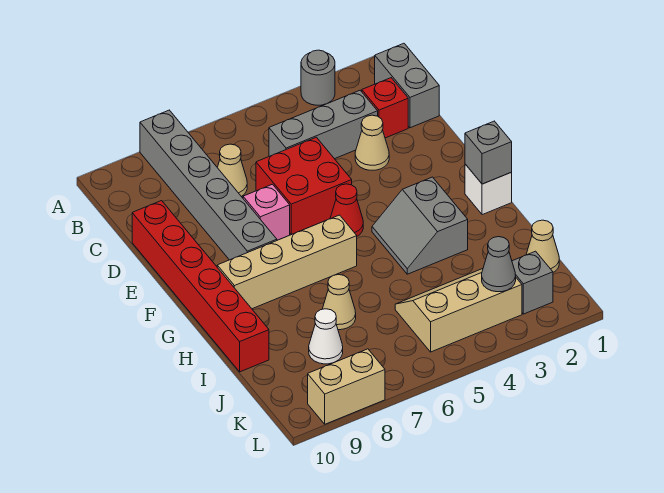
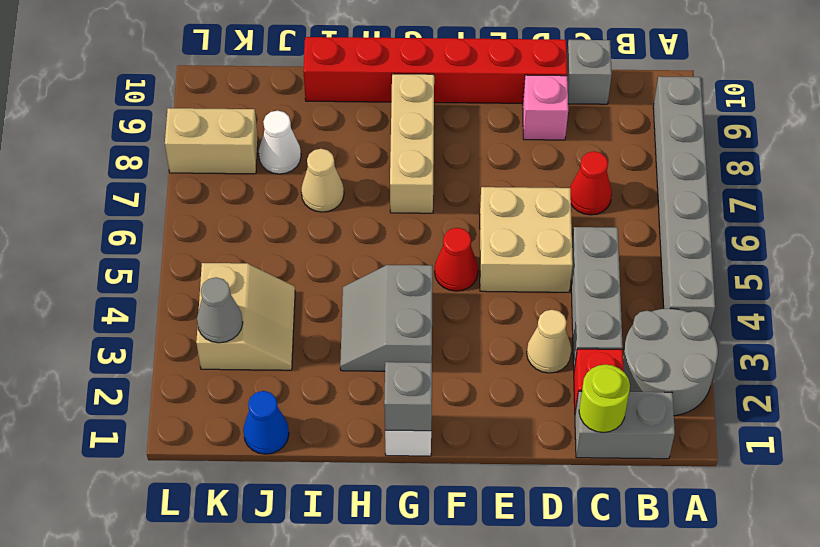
grey 1x1 round brick [301,50,335,105] -> grey 2x2 round brick [623,308,718,416]
grey 1x6 brick [140,110,277,260] -> grey 1x6 brick turned to [653,76,715,328]
none -> lime 1x1 round brick [579,364,630,433]
tan 1x1 cone [217,144,247,196] -> red 1x1 cone [570,151,612,215]
red 2x2 brick [256,137,352,235] -> tan 2x2 brick [480,187,573,292]
pink 1x1 brick [243,184,290,240] -> pink 1x1 brick moved to [523,75,568,140]
grey 2x2 slope [372,177,468,274] -> grey 2x2 slope turned to [340,265,433,371]
tan 1x4 brick [217,215,357,309] -> tan 1x3 brick [390,74,434,213]
tan 1x1 cone [526,220,559,272] -> blue 1x1 cone [243,391,289,454]
tan 2x3 slope [395,269,522,352] -> tan 2x2 slope [196,263,295,370]
grey 1x1 brick [512,251,553,314] -> grey 1x1 brick moved to [567,40,612,104]
tan 1x2 brick [308,349,385,424] -> tan 1x2 brick turned to [165,108,258,174]

